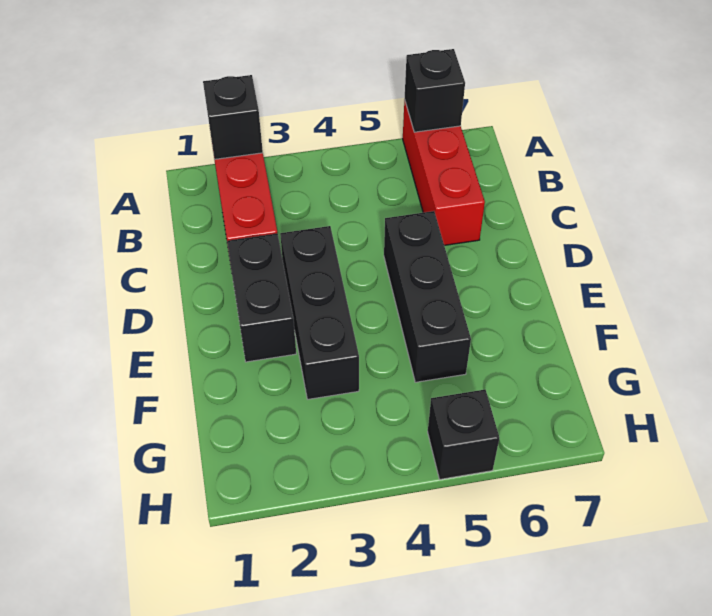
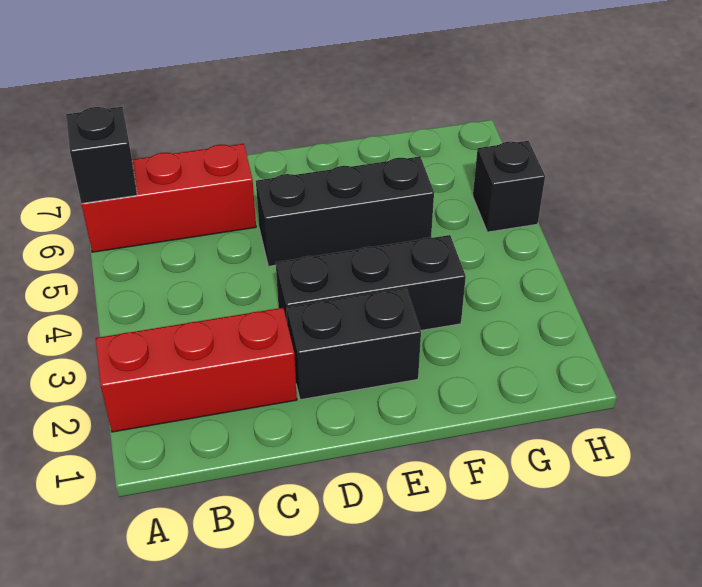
black 1x1 brick [203,75,263,159] -> none

